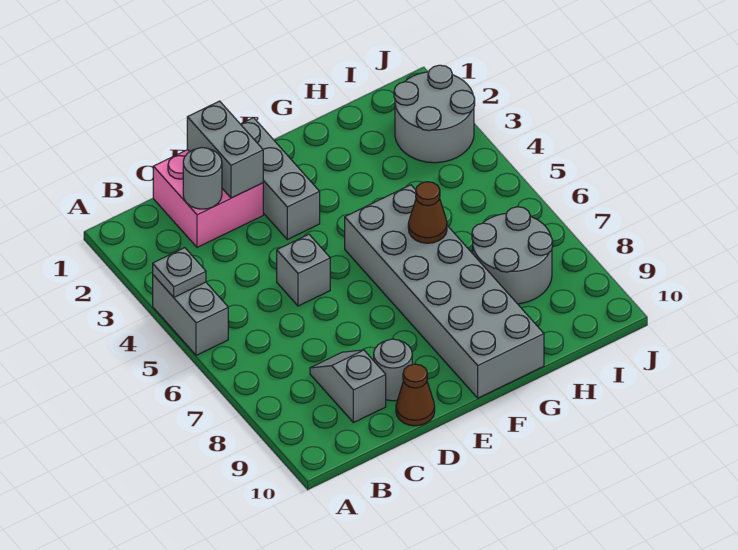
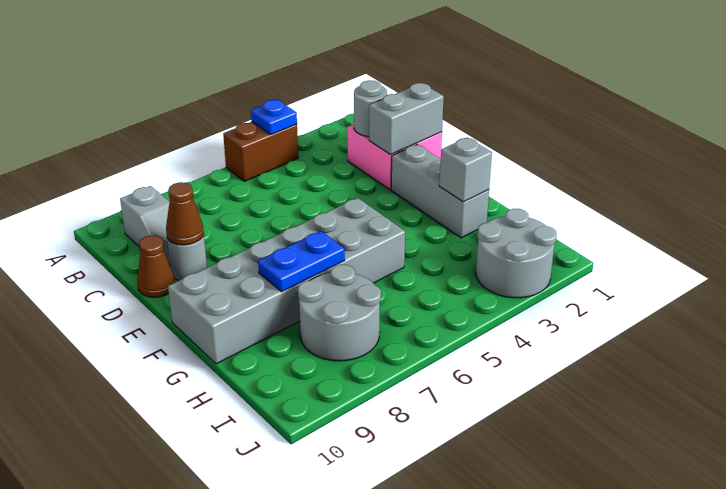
grey 1x2 brick [153,275,228,355] -> brown 1x2 brick [223,122,298,181]
grey 1x1 plate [153,248,206,297] -> blue 1x1 plate [251,100,297,135]
grey 1x2 slope [310,350,386,423] -> grey 1x2 slope turned to [120,186,170,265]
grey 1x1 brick [277,234,330,306] -> grey 1x1 brick moved to [439,137,492,202]
grey 1x3 brick [241,118,320,239] -> grey 1x3 brick turned to [391,145,489,238]
brown 1x1 cone [408,182,447,243] -> brown 1x1 cone moved to [166,182,204,245]
none -> blue 1x2 plate [258,231,345,292]

